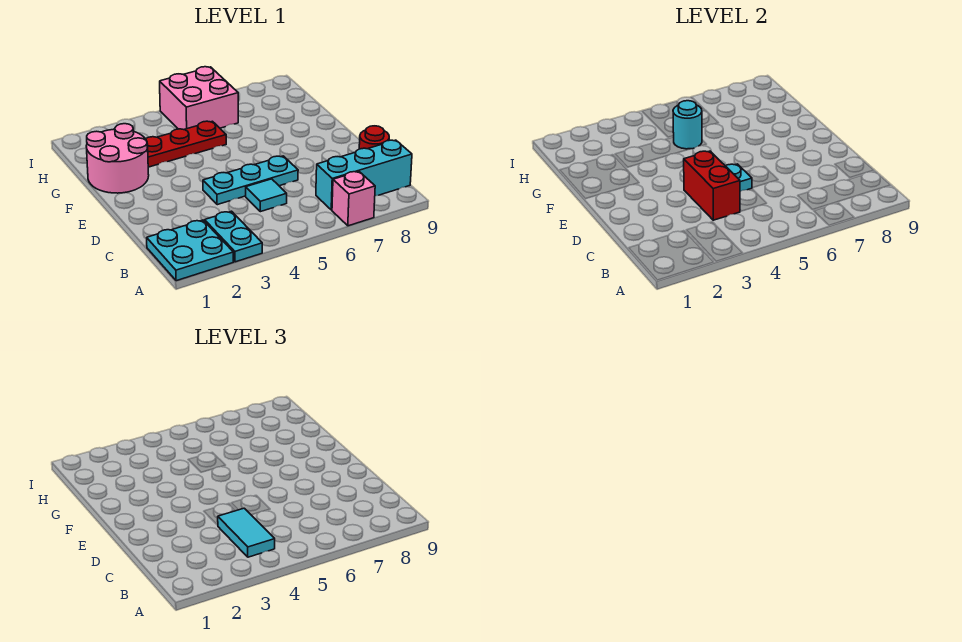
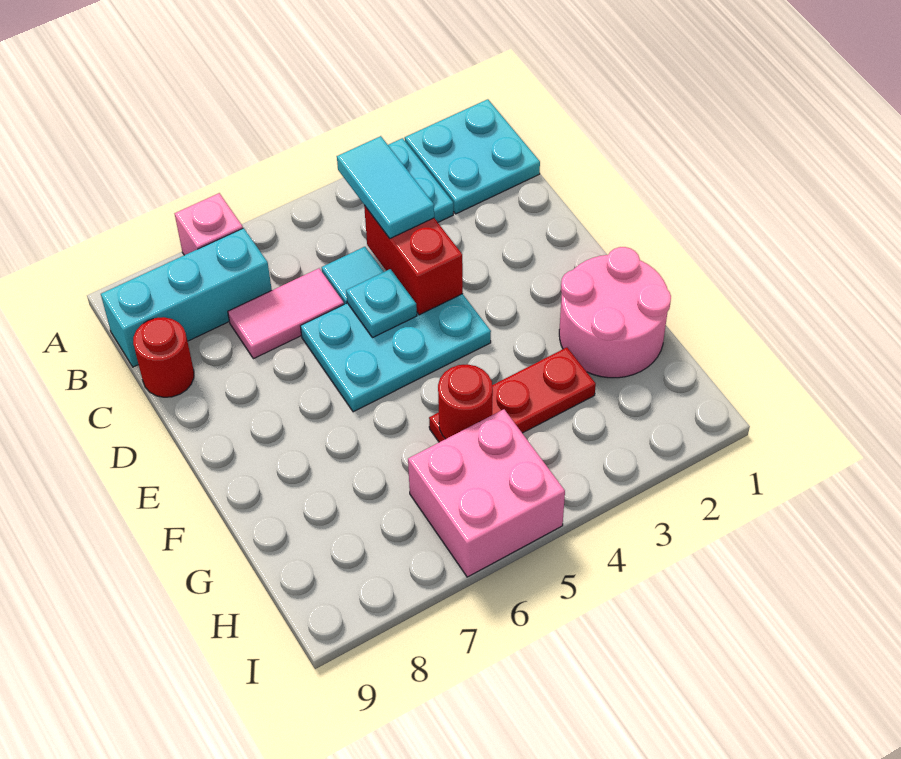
none -> pink 1x2 tile [228,268,344,359]
cyan 1x3 plate [203,156,298,205] -> cyan 2x3 plate [300,294,491,412]
cyan 1x1 round brick [673,101,702,149] -> red 1x1 round brick [438,364,493,439]

